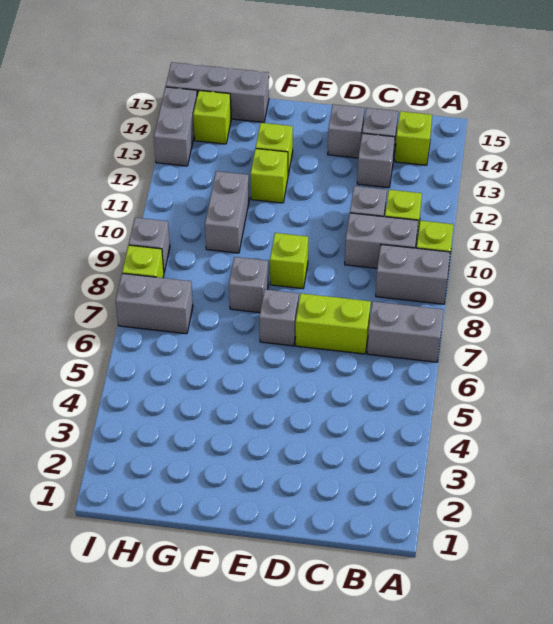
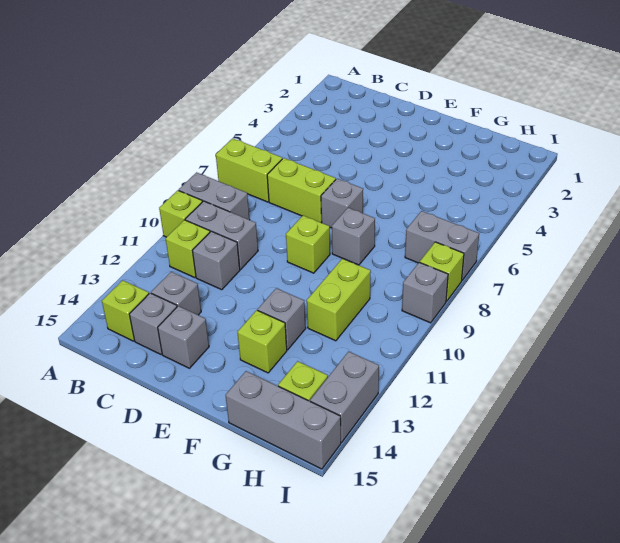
grey 1x2 brick [367,302,443,362] -> lime 1x2 brick [216,138,282,202]
lime 1x1 brick [251,149,288,203] -> grey 1x1 brick [258,288,306,350]
grey 1x2 brick [205,171,249,253] -> lime 1x2 brick [307,259,371,341]

